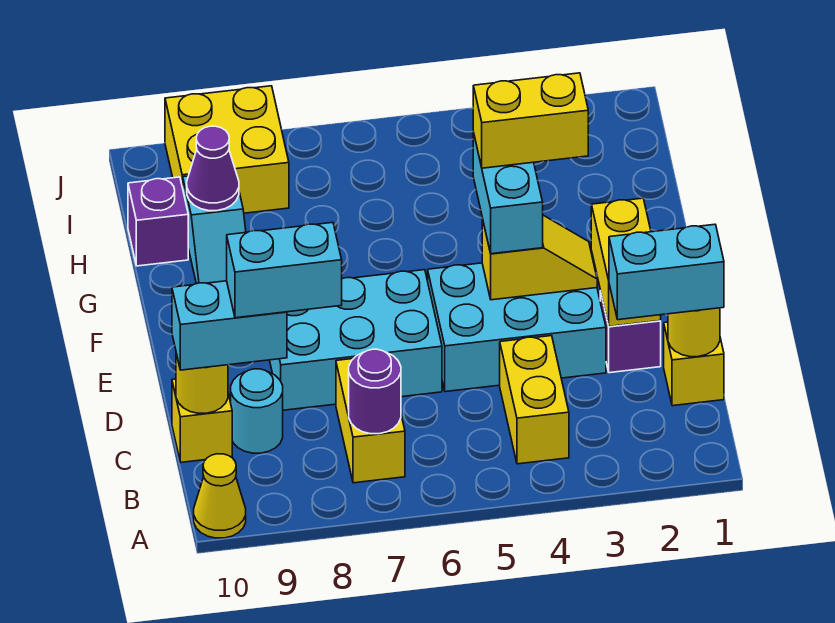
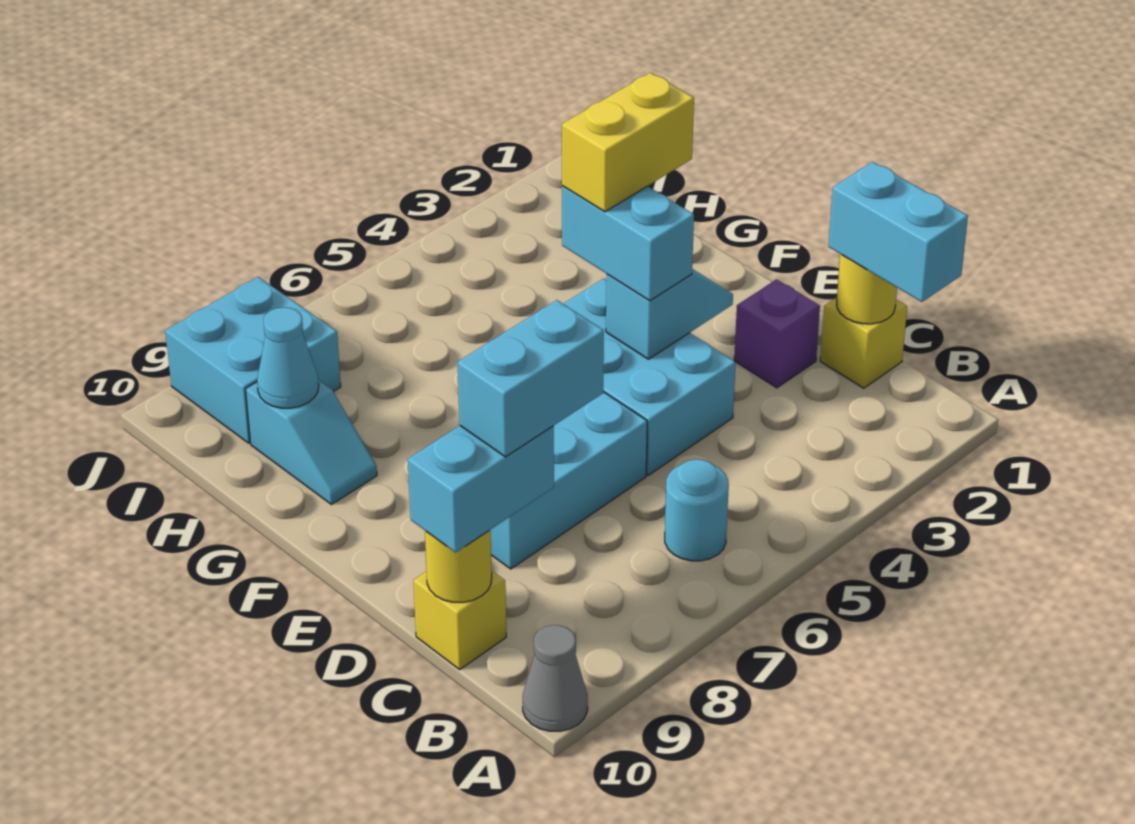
yellow 1x1 cone [194,454,246,538] -> grey 1x1 cone [523,625,588,731]
yellow 1x2 brick [500,336,569,464] -> none
yellow 1x2 brick [336,359,405,483] -> none
purple 1x1 round brick [349,349,401,434] -> none
cyan 1x2 brick [609,224,724,320] -> cyan 1x2 brick turned to [828,162,968,302]
cyan 1x1 round brick [231,369,283,453] -> cyan 1x1 round brick moved to [665,459,729,561]
yellow 1x2 brick [591,198,661,326] -> none
cyan 2x3 brick [428,263,606,392] -> cyan 2x3 brick turned to [564,279,736,475]
yellow 1x2 slope [482,215,597,300] -> cyan 1x2 slope [606,269,733,359]
purple 1x1 cone [187,126,239,211] -> cyan 1x1 cone [257,307,319,408]
purple 1x1 brick [128,177,188,266] -> none
yellow 2x2 brick [165,86,289,213] -> cyan 2x2 brick [165,277,341,443]

